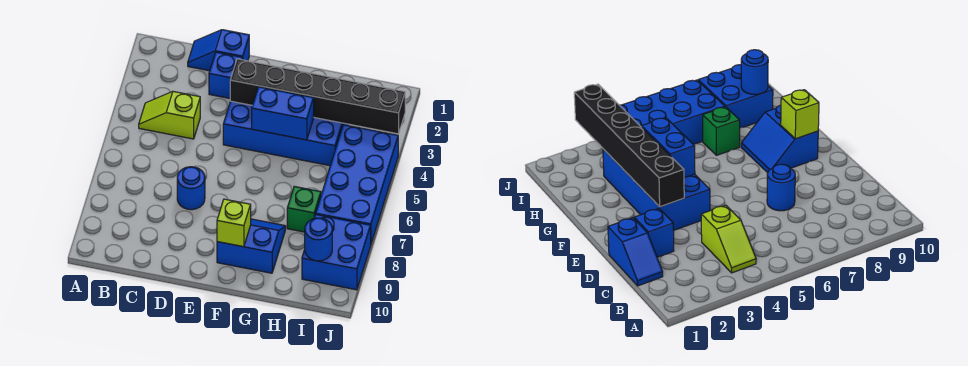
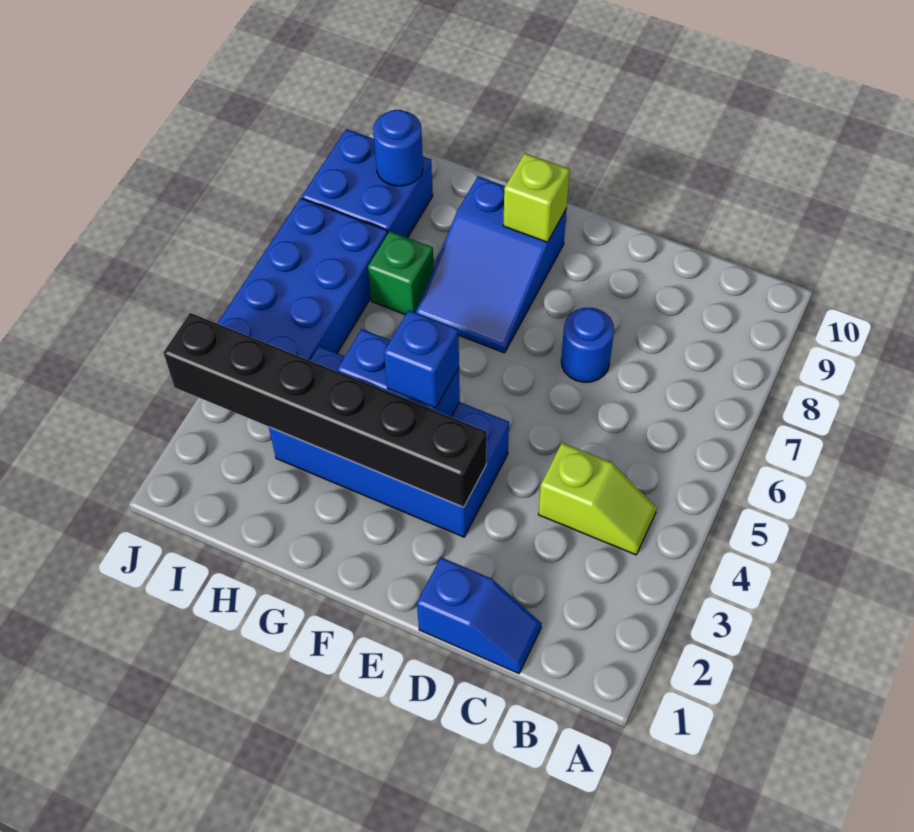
blue 1x1 brick [209,52,243,98] -> blue 1x1 brick moved to [384,310,459,408]
blue 2x2 slope [217,219,286,273] -> blue 2x3 slope [415,176,567,353]

